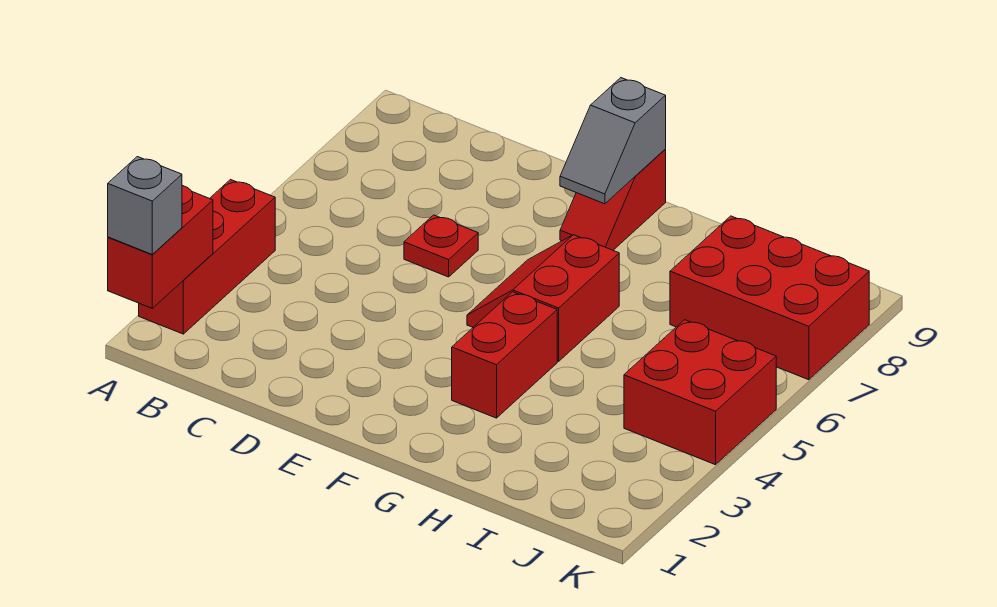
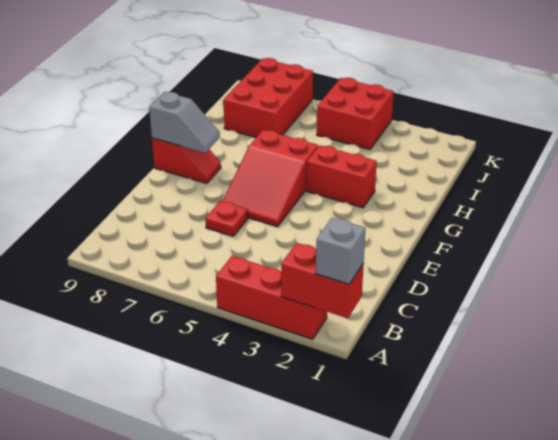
red 2x2 slope [467,235,619,361] -> red 2x3 slope [223,130,318,227]

